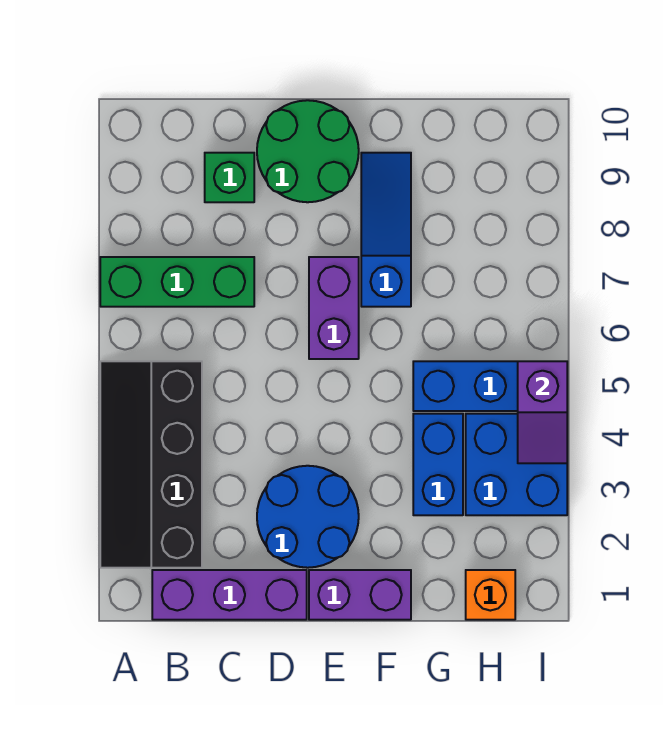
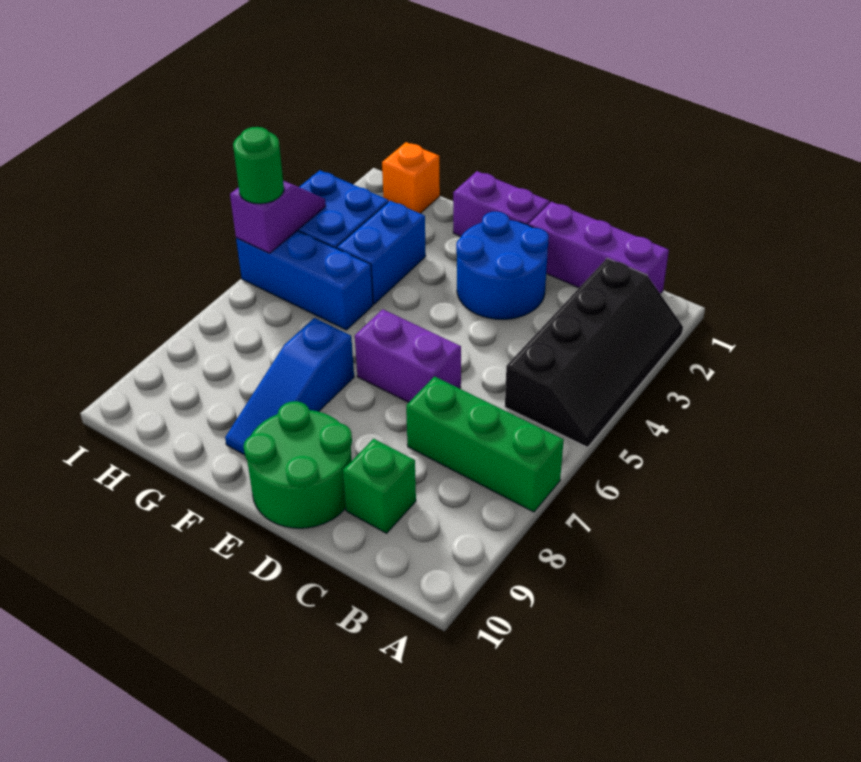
purple 1x2 brick [309,257,359,359] -> purple 1x2 brick turned to [355,309,461,402]
none -> green 1x1 round brick [233,127,284,204]

